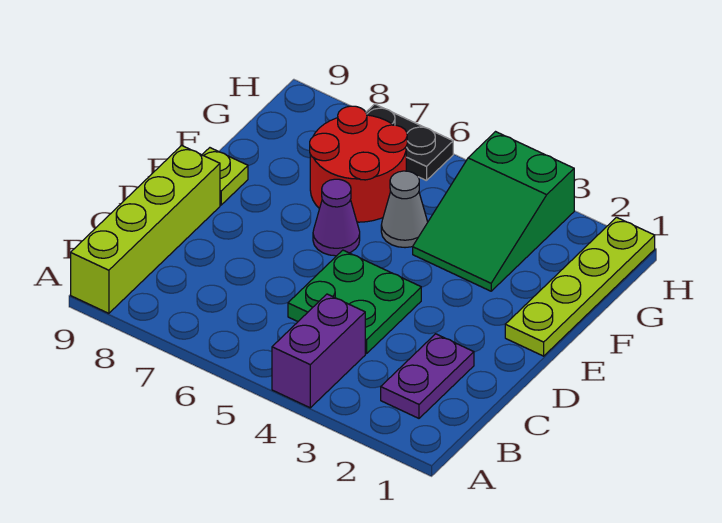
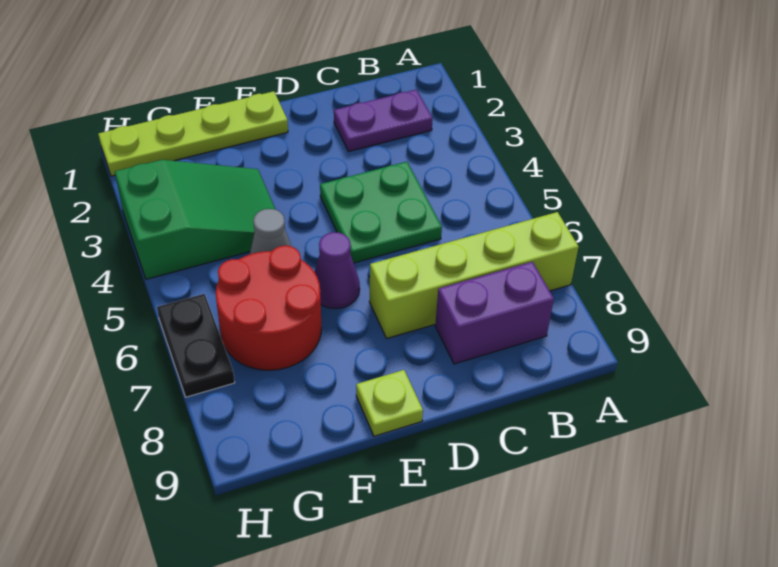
purple 1x2 brick [272,294,365,408] -> purple 1x2 brick moved to [435,262,554,364]
lime 1x4 brick [71,145,220,313] -> lime 1x4 brick moved to [369,212,579,338]

